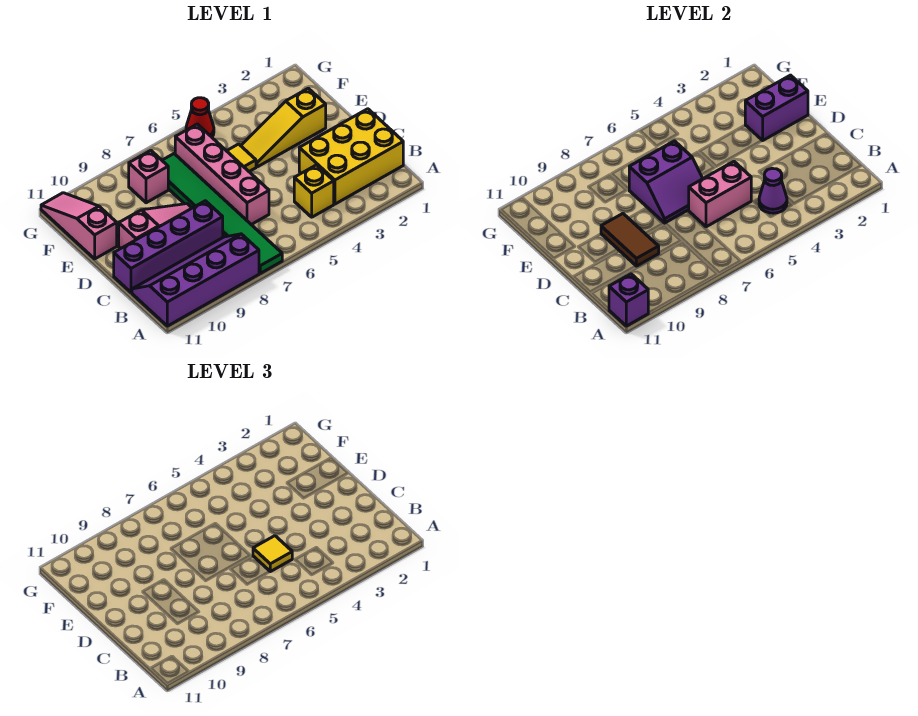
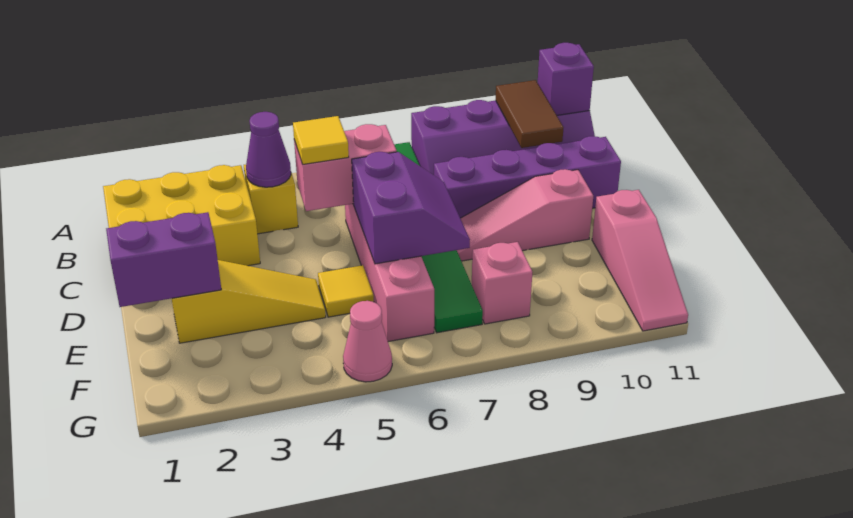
brown 1x2 tile [601,214,659,266] -> brown 1x2 tile moved to [496,80,564,148]
purple 2x2 slope [629,141,703,223] -> purple 2x2 slope turned to [352,152,470,264]
red 1x1 cone [186,98,214,137] -> pink 1x1 cone [343,301,392,382]

